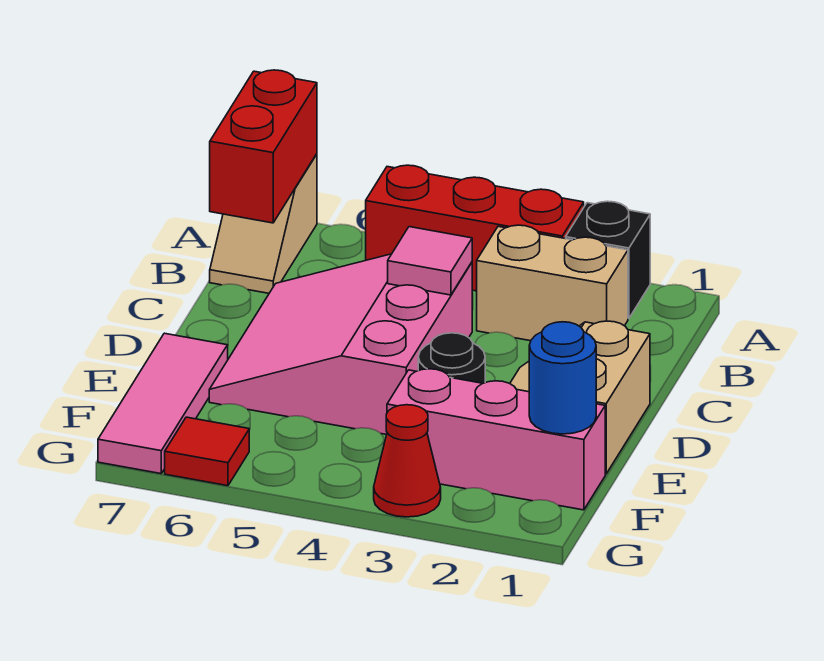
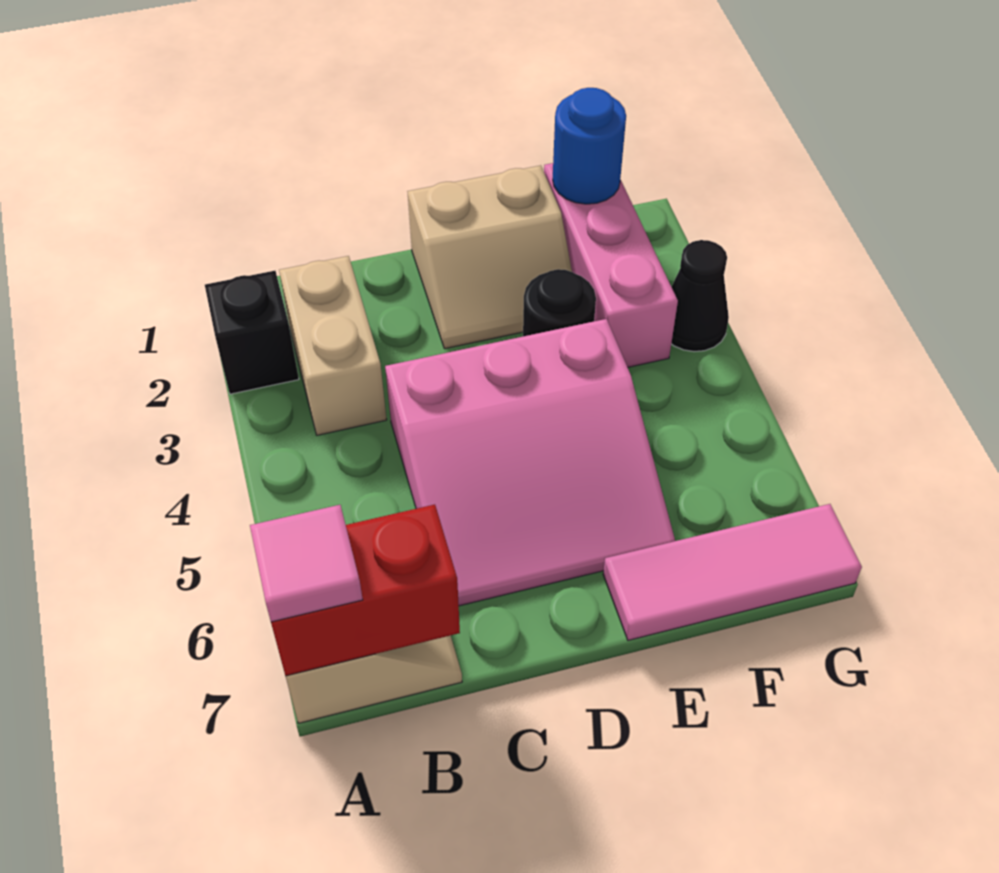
red 1x3 brick [366,165,584,291] -> none
pink 1x1 tile [388,227,472,295] -> pink 1x1 tile moved to [250,505,363,622]
red 1x1 cone [374,405,441,517] -> black 1x1 cone [671,240,729,352]
red 1x1 tile [165,417,249,486] -> none

